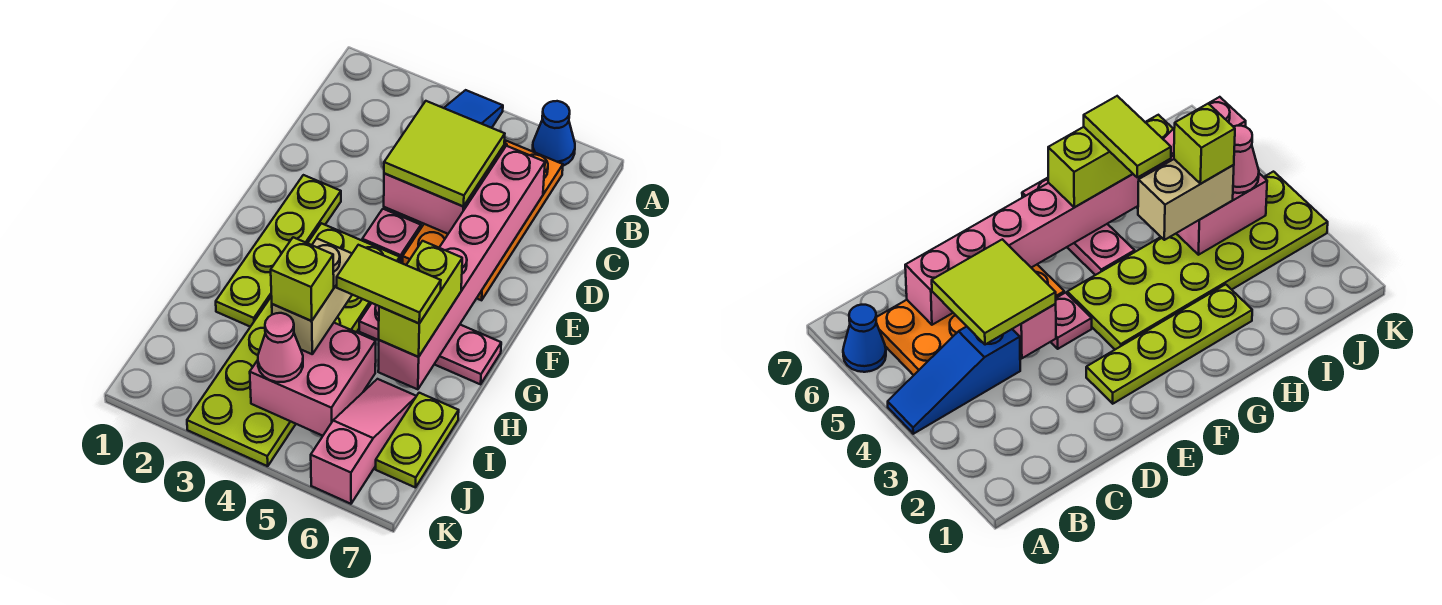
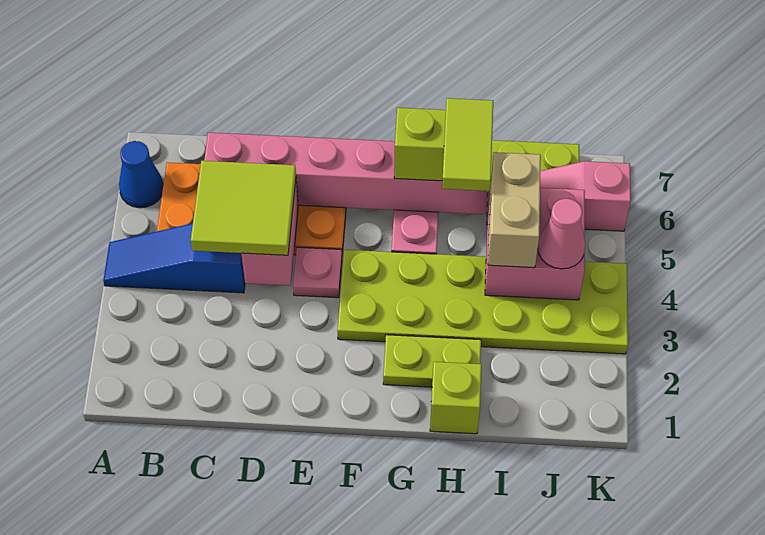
lime 1x4 plate [216,175,341,327] -> lime 1x2 plate [383,335,481,387]
tan 1x2 brick [272,238,352,354] -> tan 1x2 brick turned to [488,152,541,268]
lime 1x1 brick [271,237,334,321] -> lime 1x1 brick moved to [430,362,481,434]

